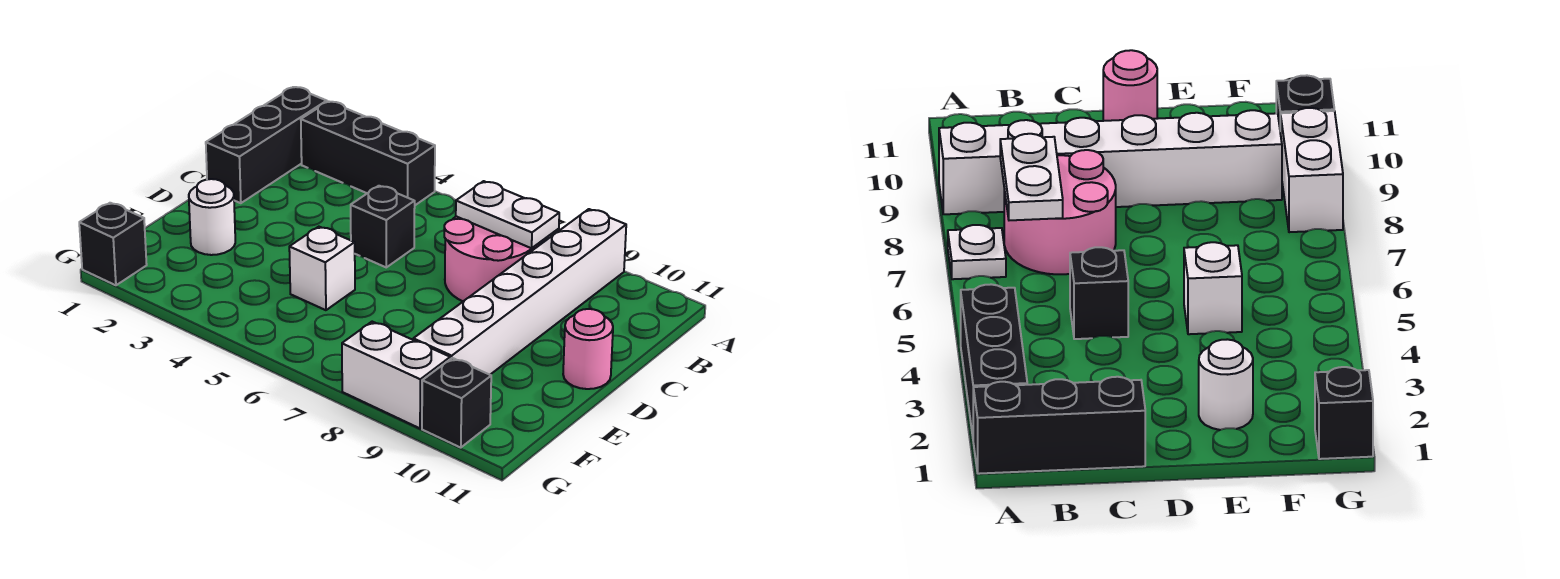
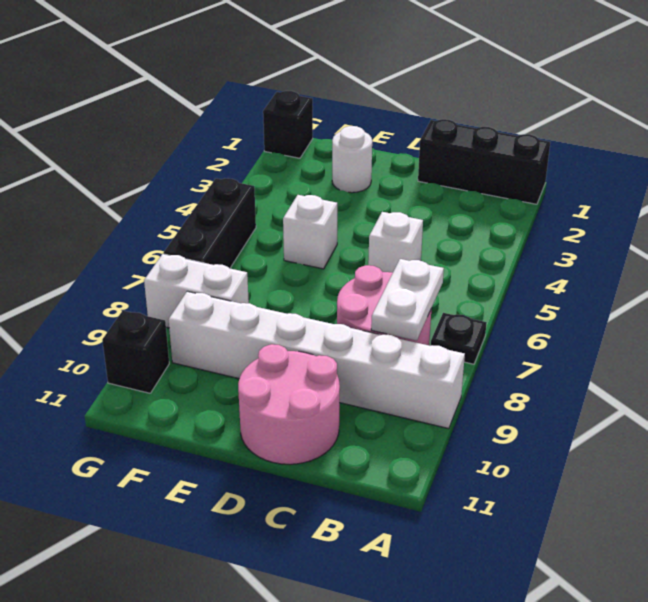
black 1x3 brick [301,101,435,205] -> black 1x3 brick moved to [164,178,256,268]
white 1x1 plate [948,225,1006,279] -> black 1x1 plate [431,313,487,364]
black 1x1 brick [351,186,415,267] -> white 1x1 brick [368,212,423,273]
pink 1x1 round brick [563,309,613,389] -> pink 2x2 round brick [238,344,340,464]
white 1x2 brick [342,322,450,428] -> white 1x2 brick turned to [144,254,249,328]

